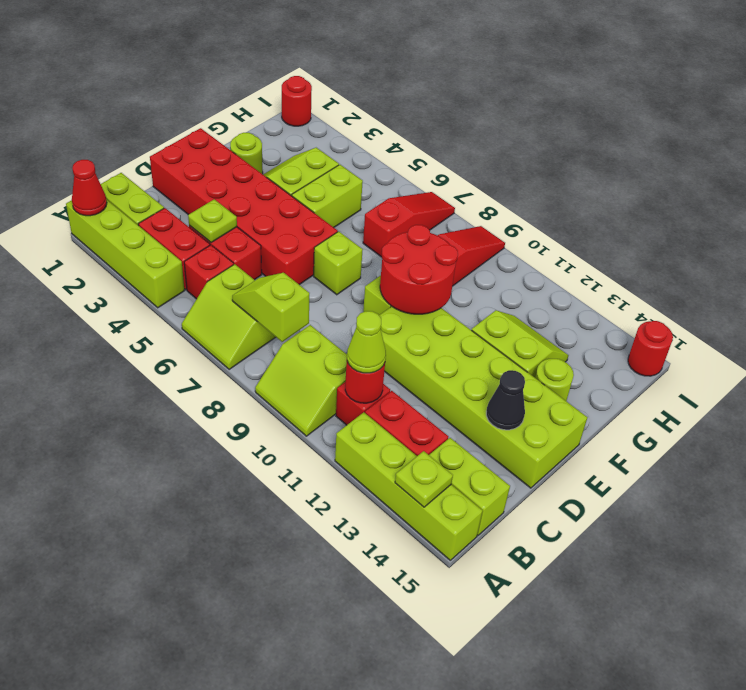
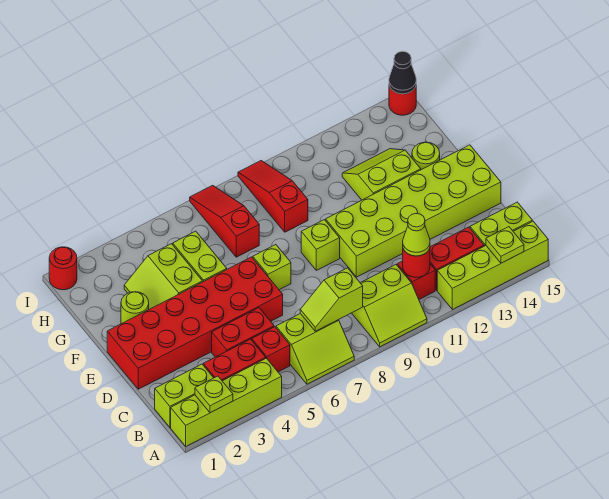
red 1x1 cone [72,160,107,216] -> none
lime 1x1 plate [188,199,237,243] -> lime 1x1 plate moved to [195,376,233,413]
black 1x1 cone [486,370,525,430] -> black 1x1 cone moved to [389,51,416,94]
red 2x2 round brick [380,225,458,314] -> none

